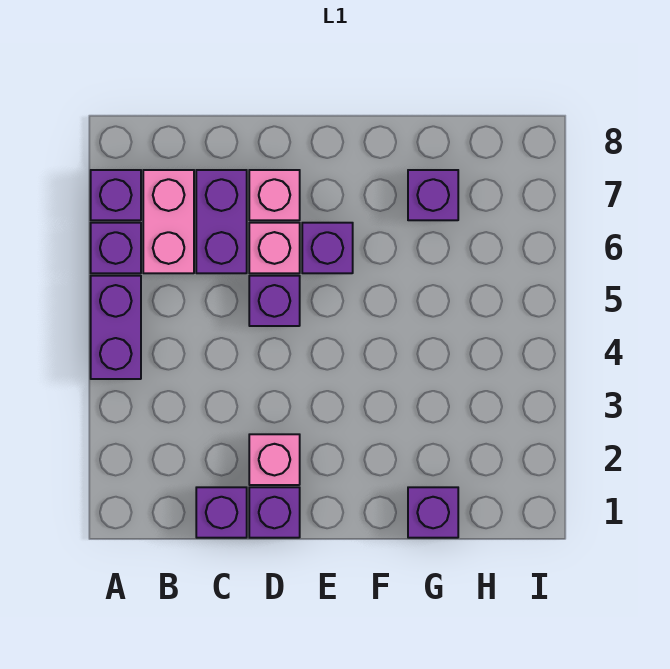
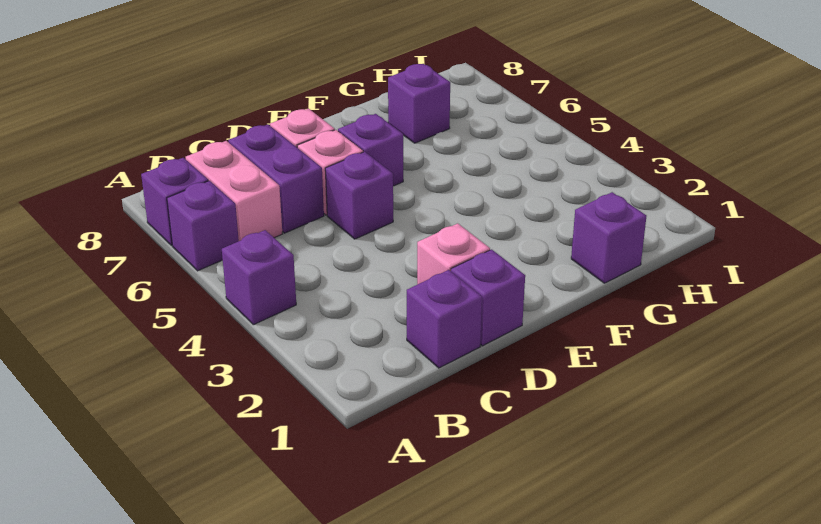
purple 1x2 brick [91,276,141,379] -> purple 1x1 brick [222,230,296,325]

